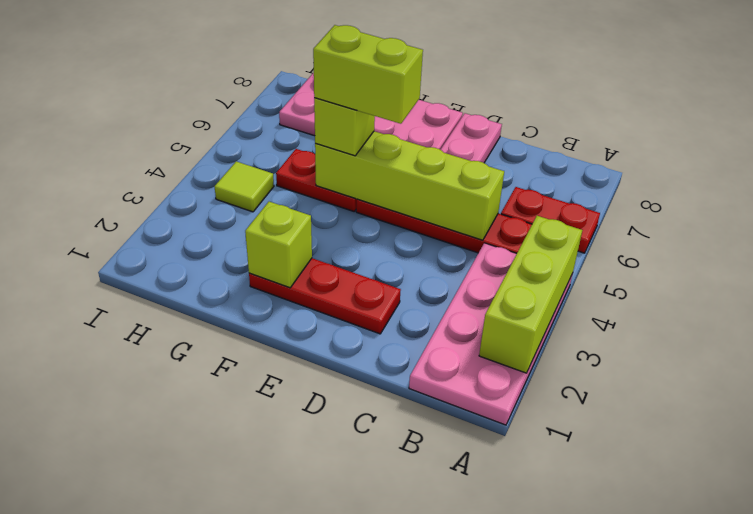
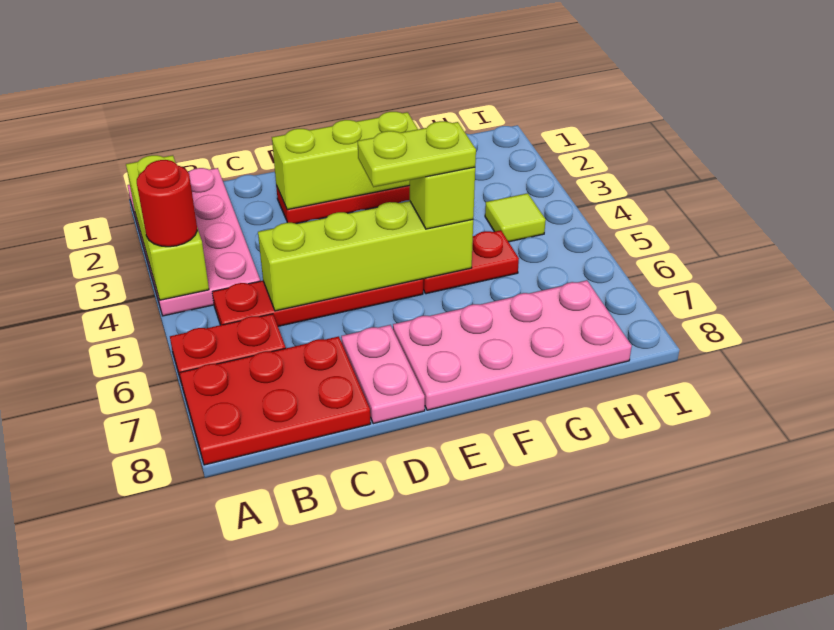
none -> red 1x1 round brick [137,160,197,247]
none -> red 2x3 plate [180,336,371,465]
lime 1x2 brick [313,25,423,124] -> lime 1x2 plate [358,121,476,187]
lime 1x1 brick [245,202,312,288] -> lime 1x3 brick [272,112,418,210]

